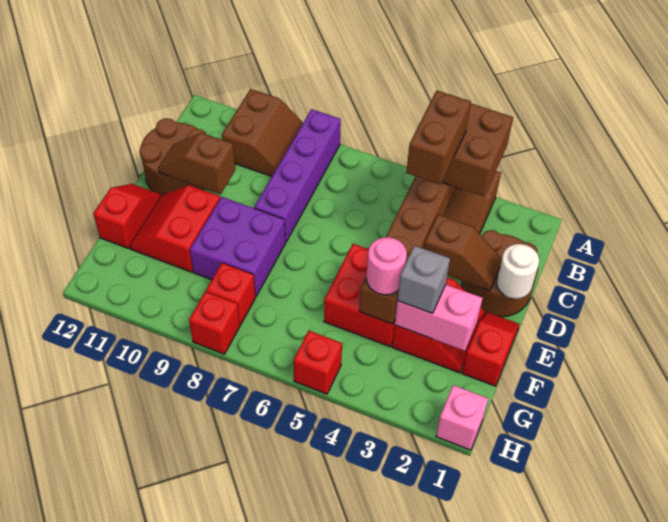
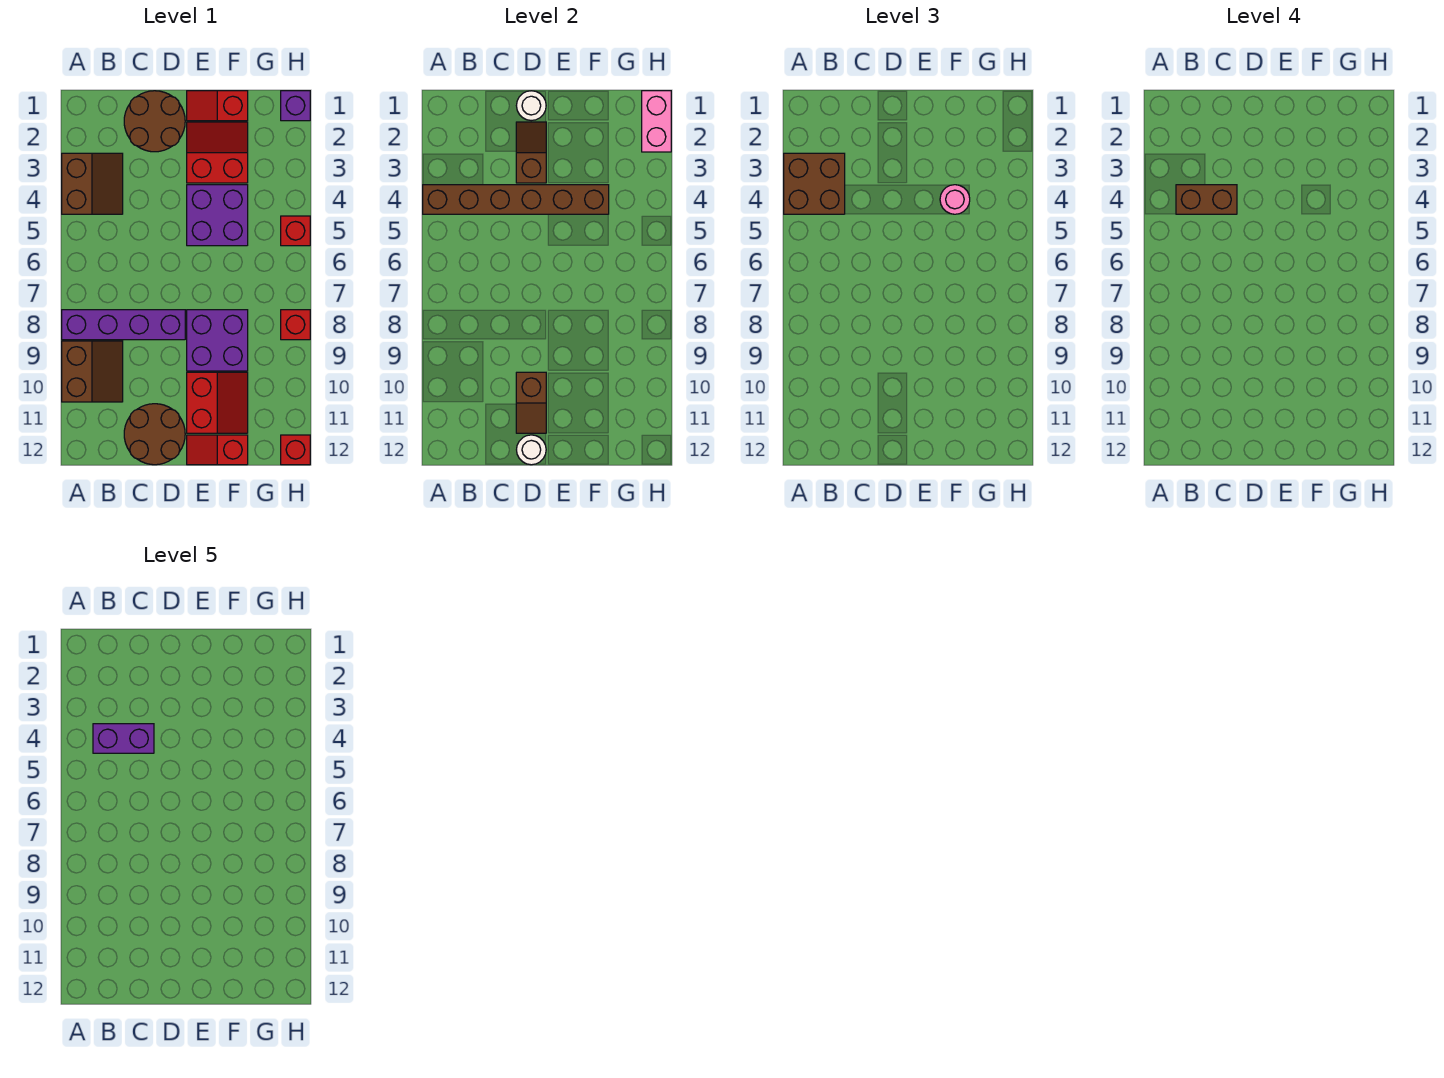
brown 2x2 slope [222,89,303,176] -> brown 2x2 slope turned to [62,341,123,402]
none -> purple 1x2 brick [93,724,154,753]
none -> white 1x1 round brick [517,435,546,465]
red 2x2 brick [324,244,395,346] -> purple 2x2 brick [187,185,248,246]
red 2x2 slope [130,185,220,272] -> red 2x2 slope turned to [187,372,248,433]
pink 1x2 brick [395,285,483,351] -> pink 1x2 brick moved to [642,91,671,152]
grey 1x1 brick [397,246,450,313] -> none
red 1x1 brick [206,263,256,325] -> red 1x1 brick moved to [281,435,310,465]
pink 1x1 brick [436,385,488,450] -> purple 1x1 brick [281,91,310,121]

